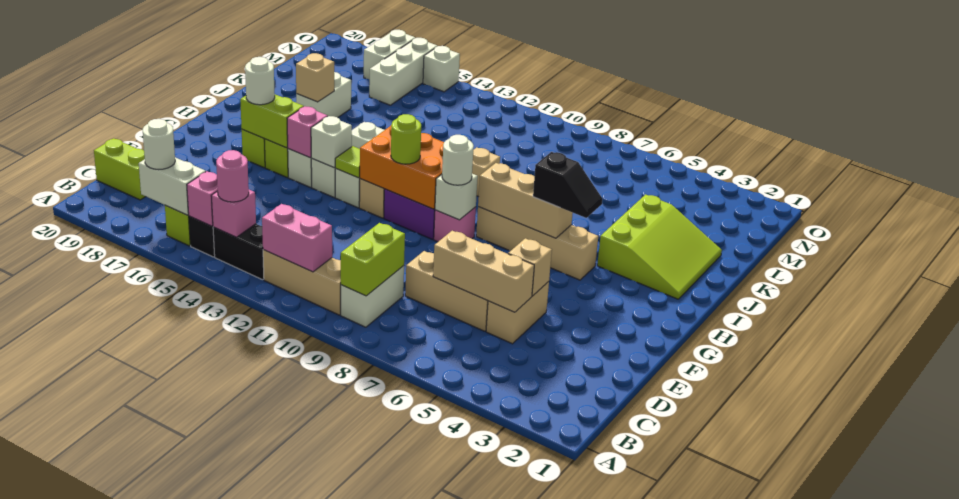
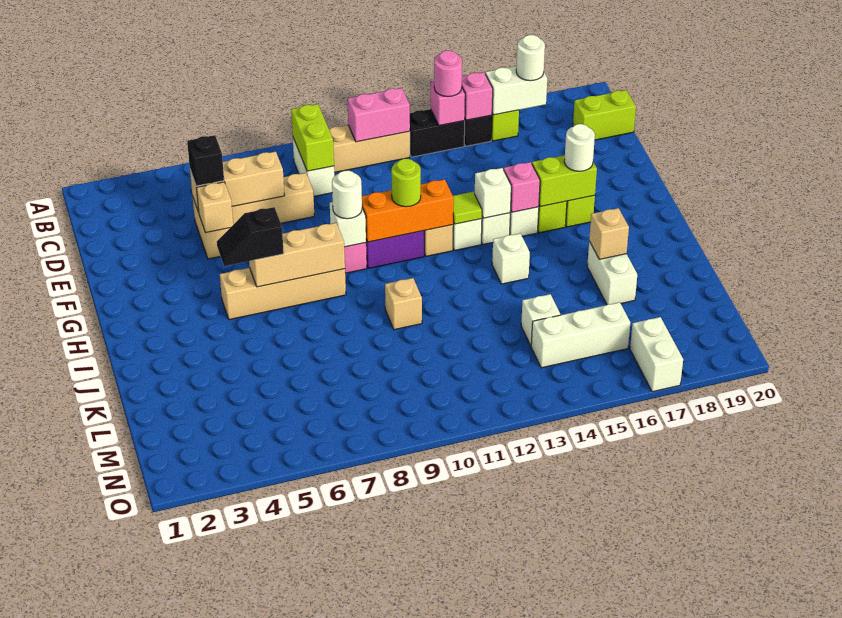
none -> black 1x1 brick [187,135,224,186]
orange 2x3 brick [360,126,444,209] -> orange 1x3 brick [362,179,454,242]
lime 3x3 slope [597,194,722,299] -> none
white 1x3 brick [369,38,437,105] -> white 1x3 brick turned to [531,302,630,368]
white 1x1 brick [423,46,460,92] -> white 1x1 brick moved to [521,294,560,346]

